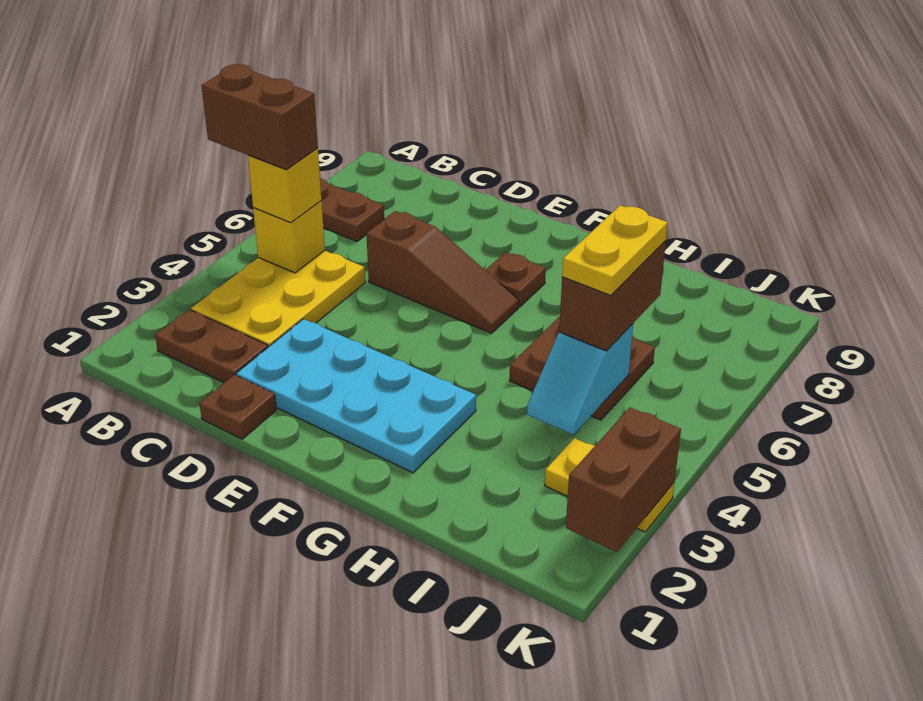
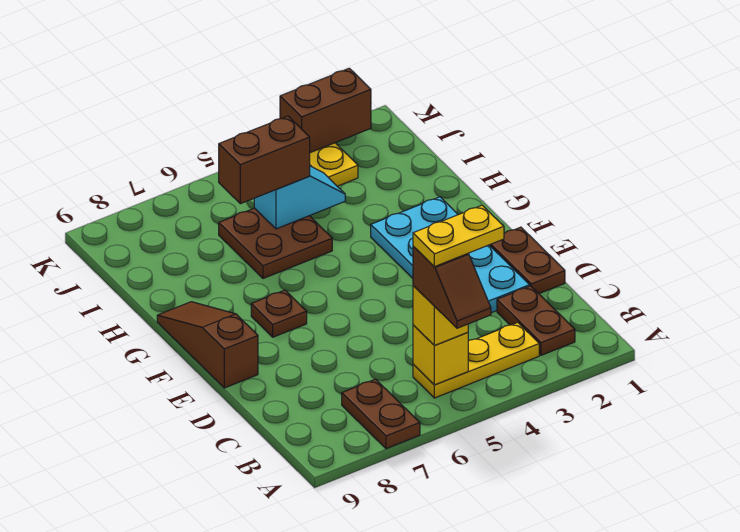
brown 1x2 brick [201,64,318,170] -> brown 1x2 slope [413,246,491,328]
yellow 2x3 plate [191,251,365,347] -> yellow 1x3 plate [413,322,539,398]
brown 1x1 plate [199,375,277,439] -> brown 1x2 plate [490,227,565,294]
brown 1x3 slope [366,211,519,333] -> brown 1x3 slope moved to [157,302,258,388]
yellow 1x2 plate [562,205,668,295] -> yellow 1x2 plate moved to [413,205,504,267]

